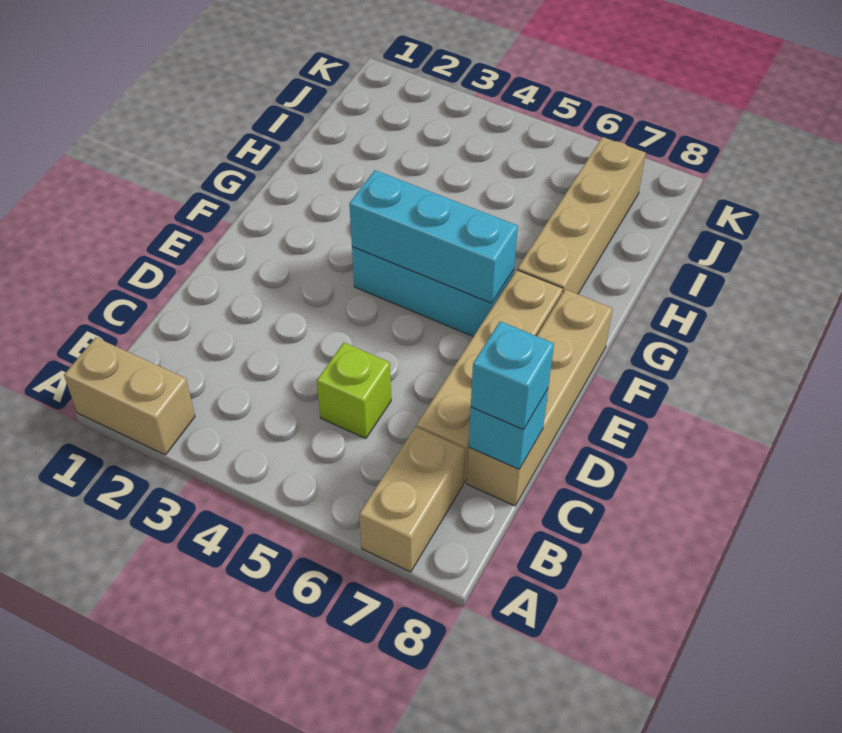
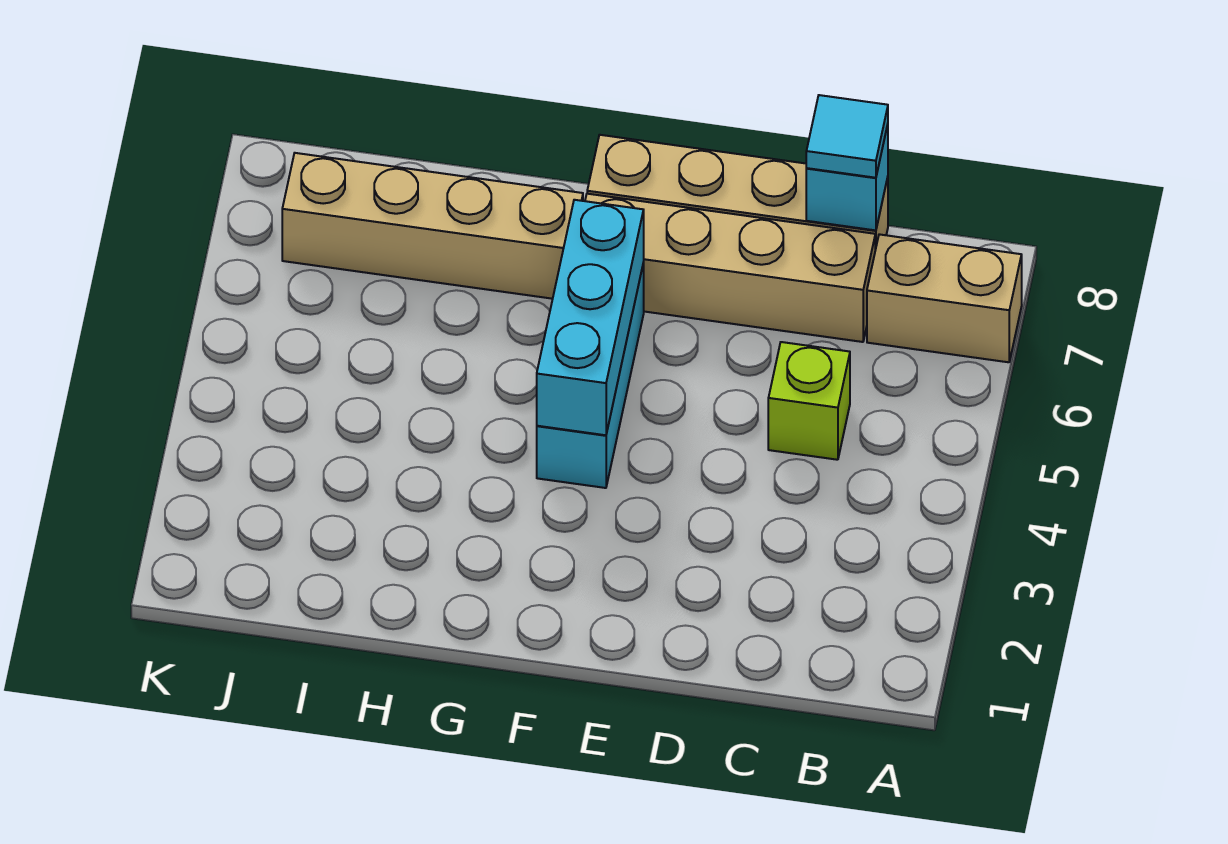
tan 1x2 brick [64,338,195,455] -> none
cyan 1x1 brick [471,321,554,430] -> cyan 1x1 tile [806,95,888,178]

